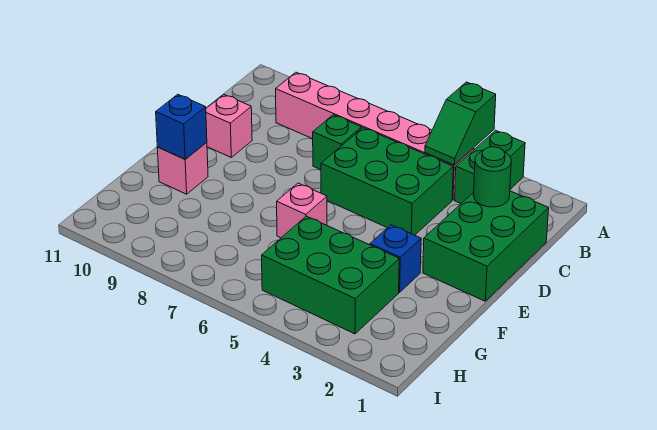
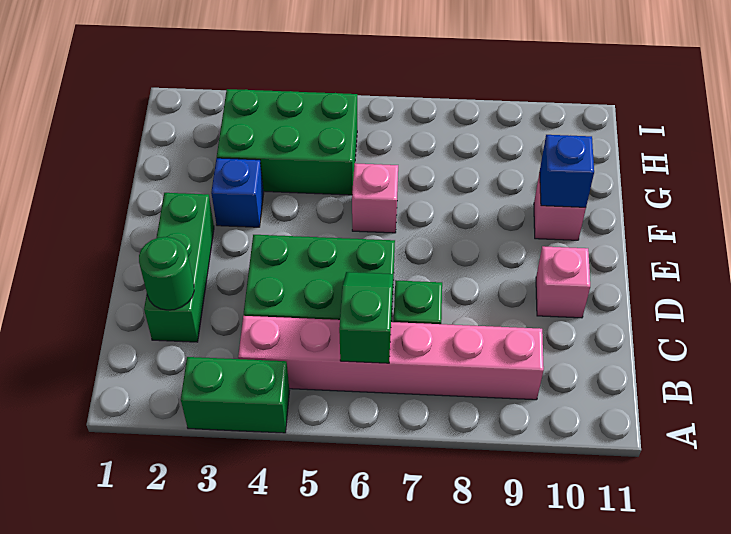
green 1x2 brick [455,130,525,203] -> green 1x2 brick turned to [181,357,290,433]
green 1x2 slope [425,82,496,165] -> green 1x2 slope moved to [339,272,393,363]
green 2x3 brick [423,191,549,301] -> green 1x3 brick [144,193,214,342]

